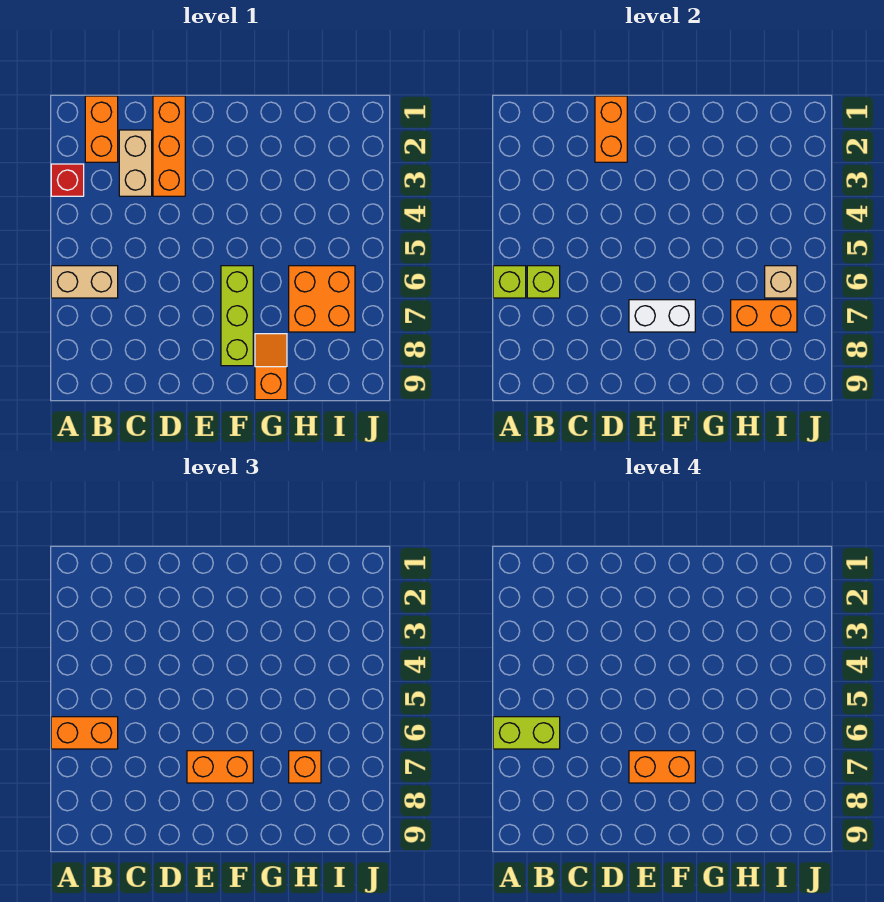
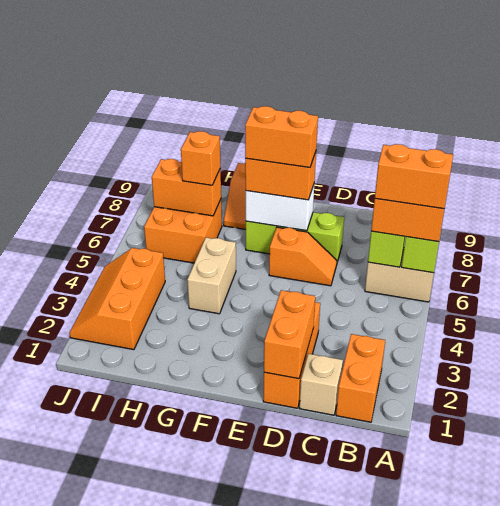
red 1x1 brick [51,164,84,196] -> none
lime 1x2 brick [493,717,560,749] -> orange 1x2 brick [375,144,453,209]
tan 1x2 brick [119,130,152,196] -> tan 1x2 brick moved to [187,238,236,314]
none -> orange 1x2 slope [269,227,337,286]
lime 1x3 brick [221,266,253,366] -> lime 1x3 brick turned to [246,212,344,262]
none -> orange 2x3 slope [69,248,165,350]
tan 1x1 brick [765,266,797,298] -> tan 1x1 brick moved to [300,354,343,415]

